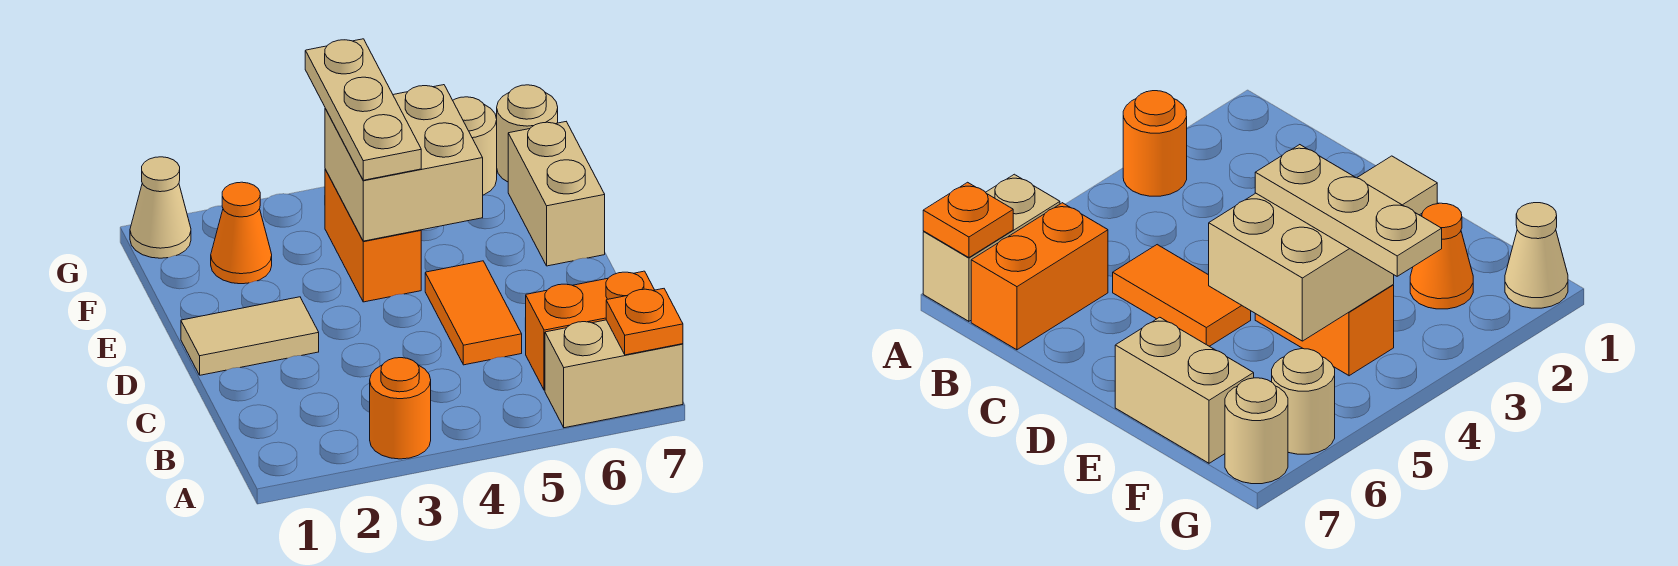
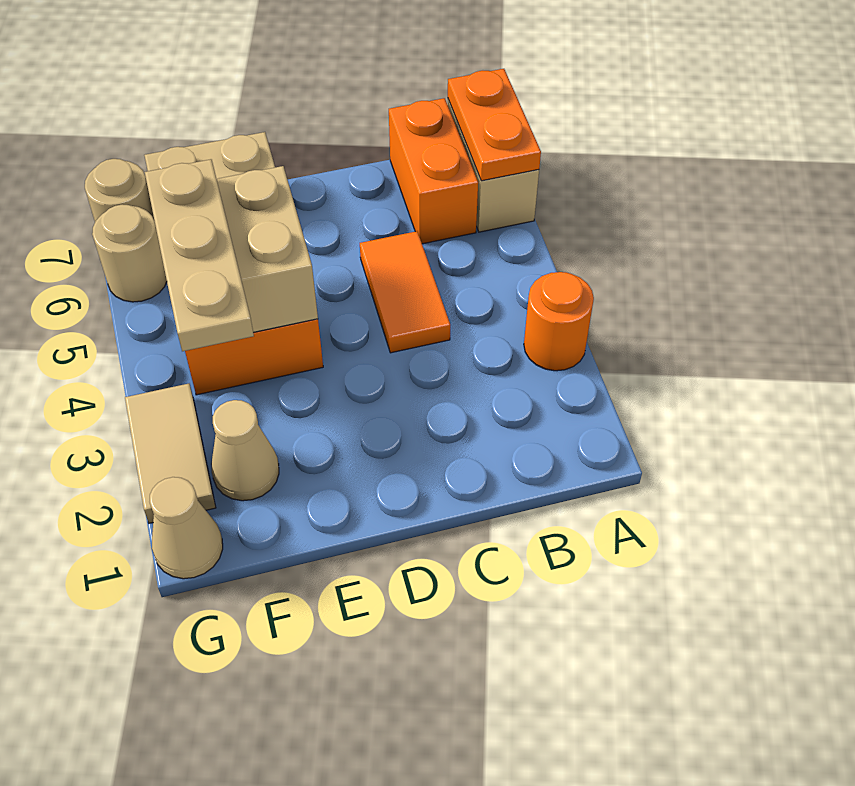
orange 1x1 plate [606,289,683,355] -> orange 1x2 plate [448,69,541,181]
orange 1x2 tile [425,261,522,365] -> orange 1x2 tile turned to [360,231,450,353]
tan 1x2 tile [181,297,319,375] -> tan 1x2 tile moved to [125,384,216,523]
tan 1x3 plate [305,39,421,180] -> tan 1x3 plate turned to [145,159,254,351]
orange 1x1 cone [211,182,272,284] -> tan 1x1 cone [211,400,279,501]

